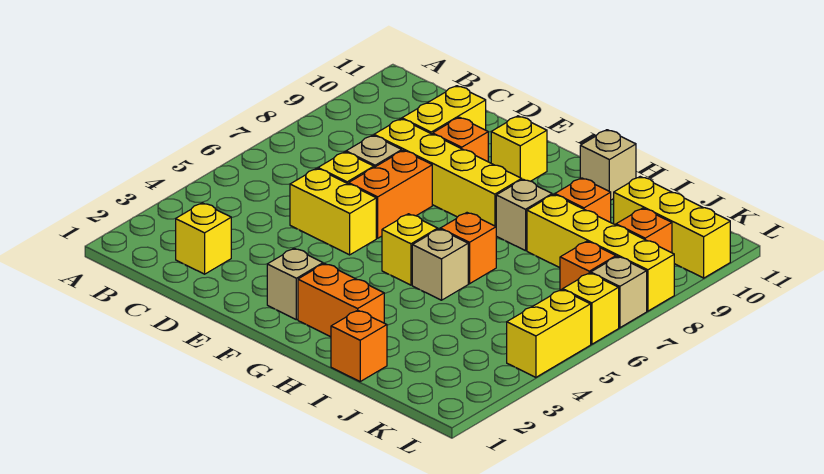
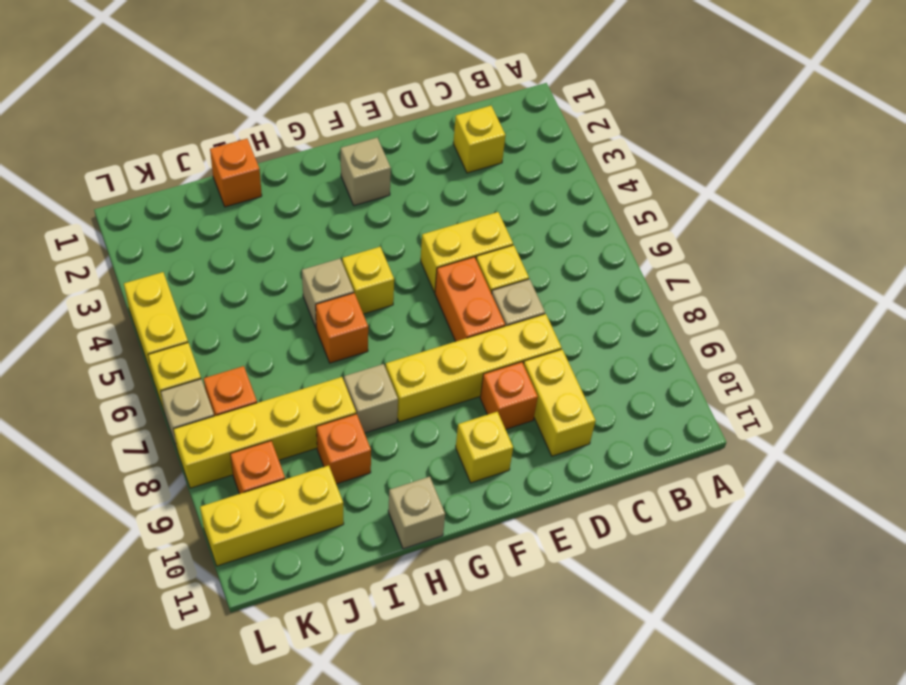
orange 1x2 brick [298,264,384,337] -> none

